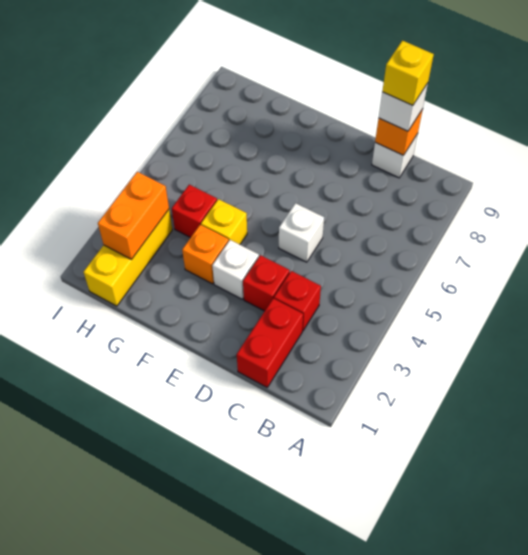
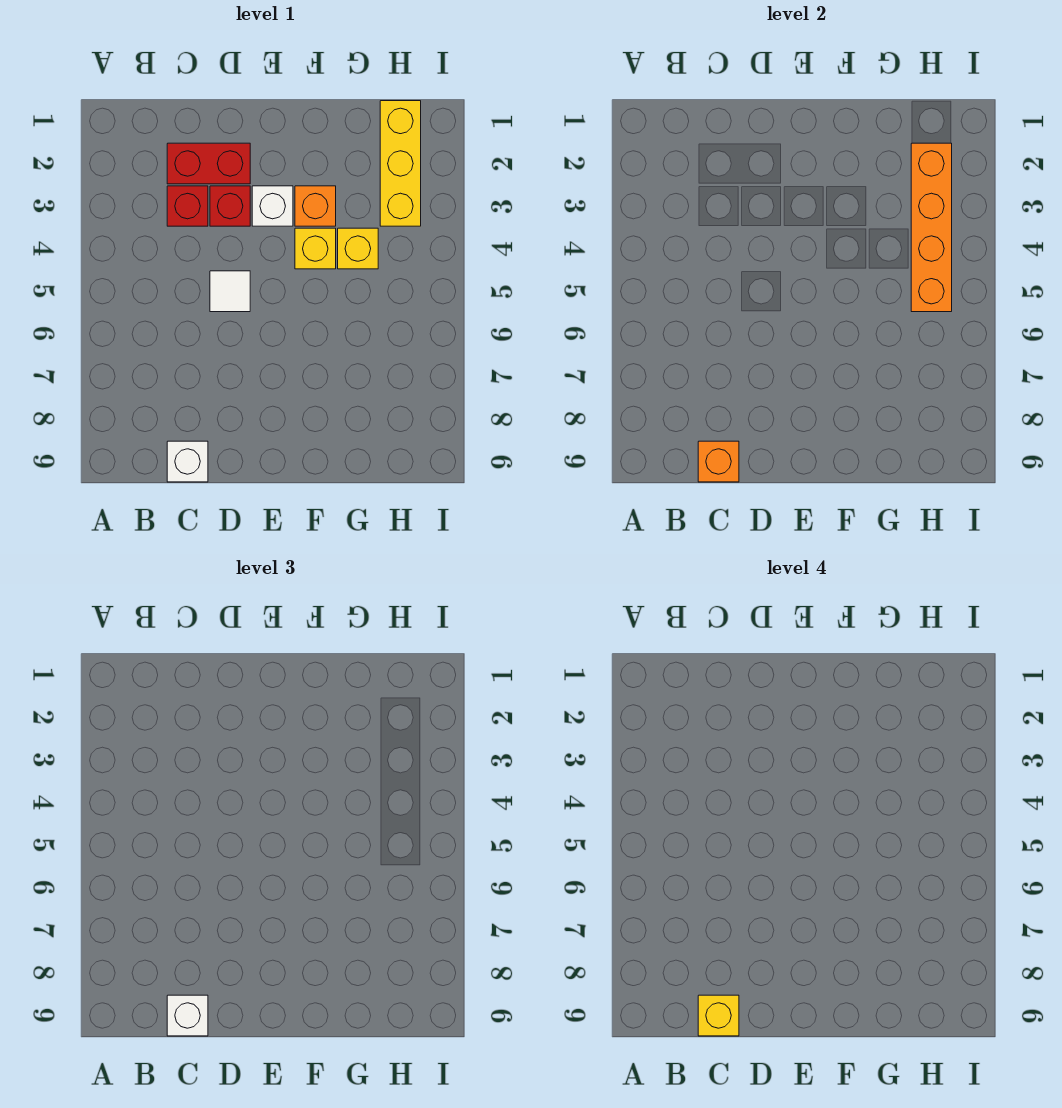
red 1x2 brick [237,298,303,387] -> red 1x2 brick turned to [167,143,250,184]
white 1x1 brick [279,203,324,262] -> white 1x1 tile [210,271,250,312]
red 1x1 brick [172,185,217,238] -> yellow 1x1 brick [338,228,378,269]
orange 1x2 brick [98,172,169,259] -> orange 1x4 brick [911,143,952,312]

